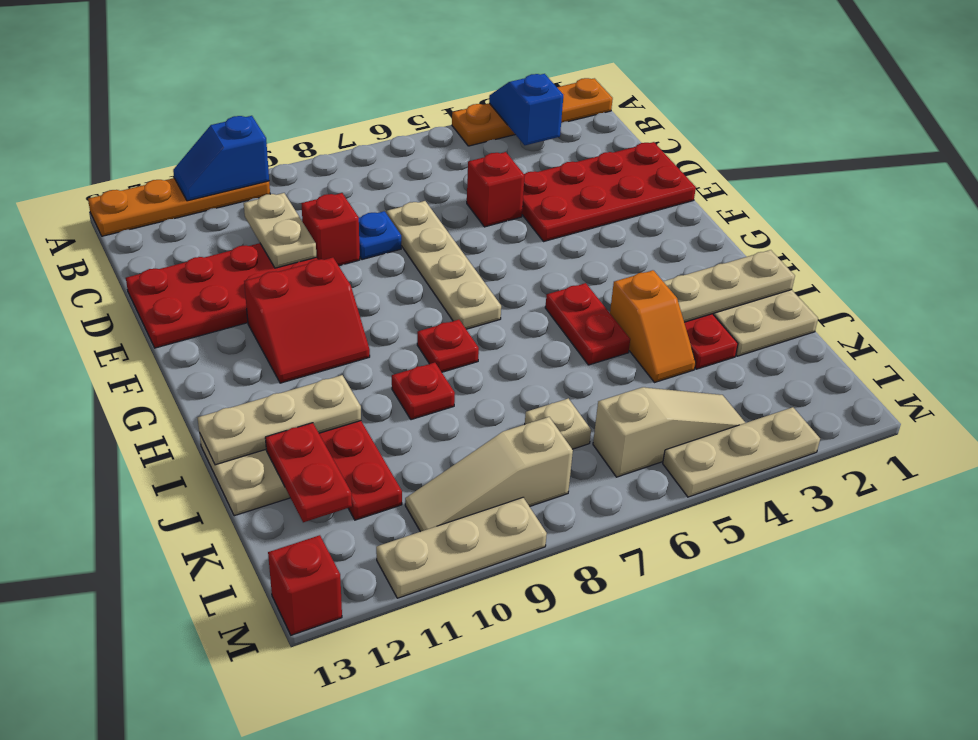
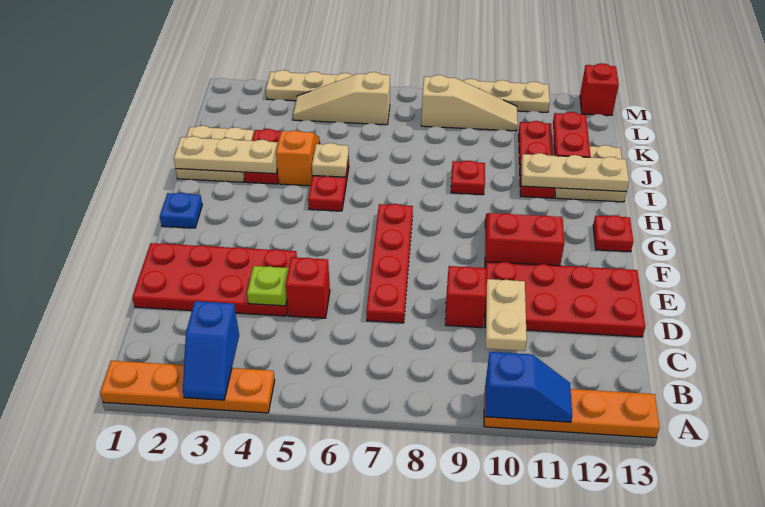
none -> lime 1x1 plate [247,266,289,306]
tan 1x4 plate [387,201,501,329] -> red 1x4 plate [366,204,413,323]
blue 1x1 plate [359,211,401,260] -> blue 1x1 plate moved to [160,193,202,228]
red 1x1 plate [417,320,479,372] -> red 1x1 plate moved to [593,215,633,252]
tan 1x1 plate [525,398,591,449] -> tan 1x1 plate moved to [312,143,349,177]

